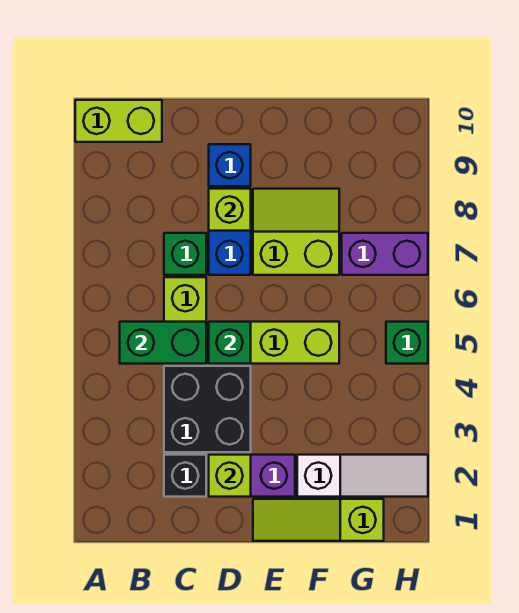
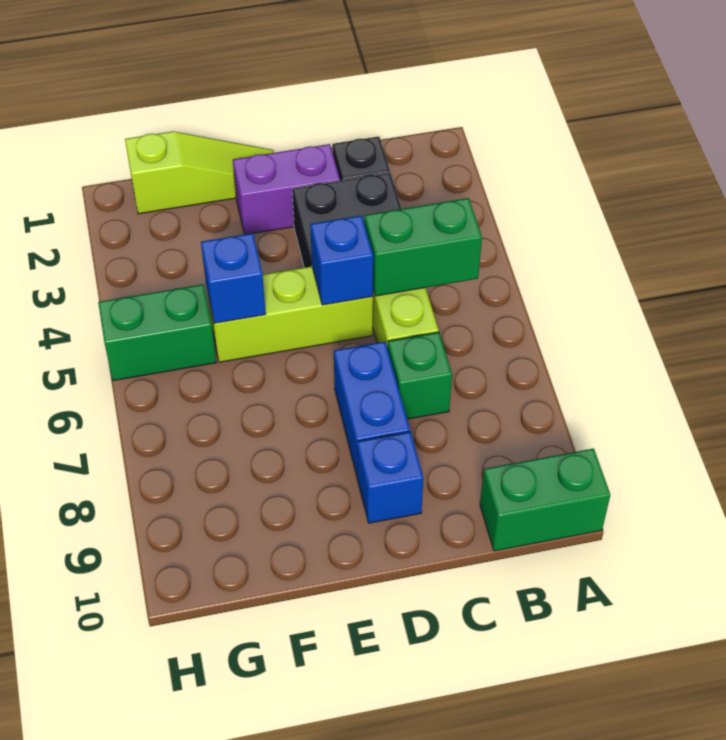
lime 1x2 brick [75,100,162,142] -> green 1x2 brick [480,449,610,551]
lime 1x1 brick [209,455,251,497] -> none
green 1x1 brick [209,322,251,364] -> blue 1x1 brick [310,216,373,305]
lime 1x1 brick [209,189,251,231] -> none
lime 2x2 slope [253,189,339,275] -> none
white 1x3 slope [297,455,428,497] -> none
none -> blue 1x1 brick [201,233,266,323]
purple 1x2 brick [342,233,428,275] -> none
green 1x1 brick [386,322,428,364] -> green 1x2 brick [98,285,216,381]

